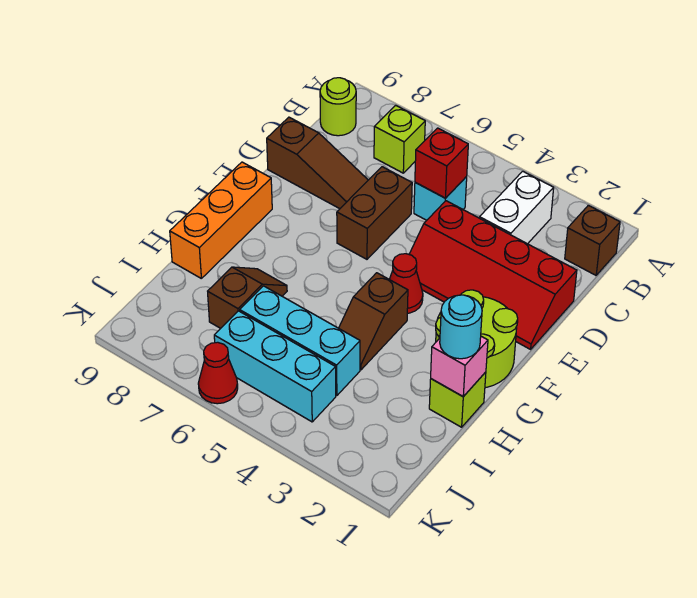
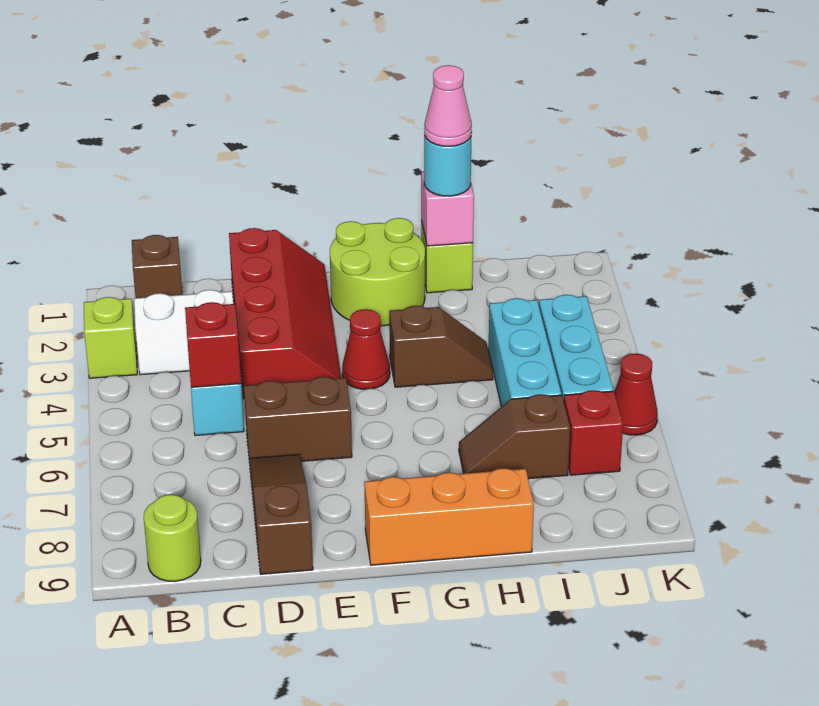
lime 1x1 brick [374,105,425,173] -> lime 1x1 brick moved to [84,297,137,378]
none -> pink 1x1 cone [424,65,472,146]
none -> red 1x1 brick [564,390,623,475]

